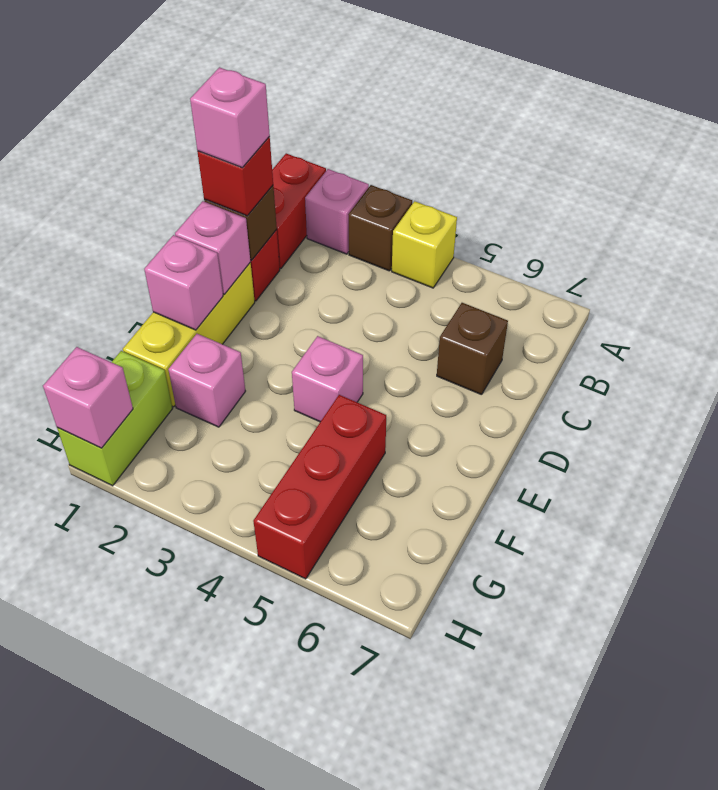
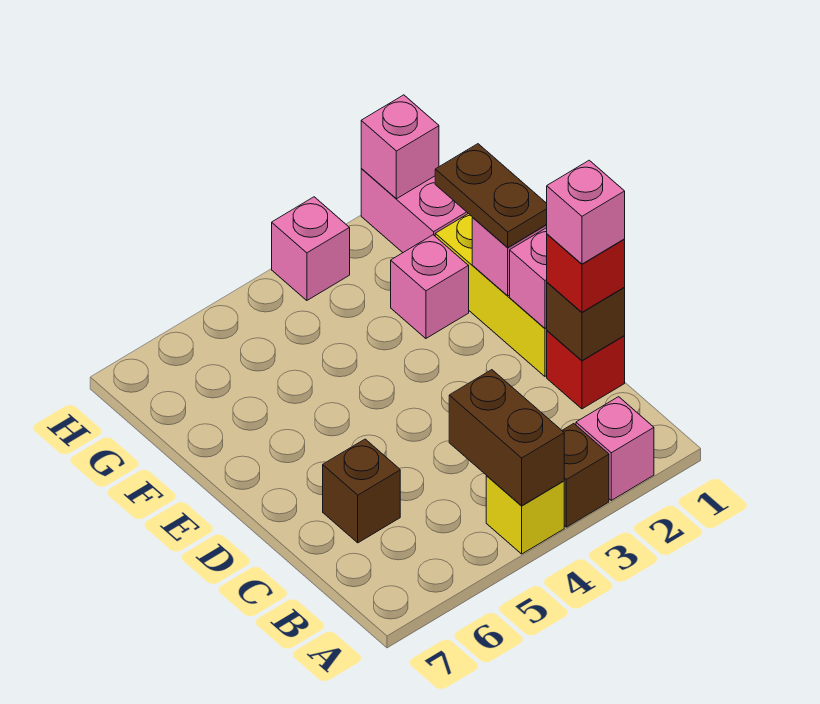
red 1x2 brick [272,153,326,269] -> none
none -> brown 1x2 brick [449,370,564,506]
none -> brown 1x2 plate [435,144,547,248]
pink 1x1 brick [292,336,363,422] -> pink 1x1 brick moved to [272,197,350,300]
red 1x3 brick [253,395,386,579] -> none
lime 1x2 brick [57,351,173,486] -> pink 1x2 brick [361,168,468,252]

